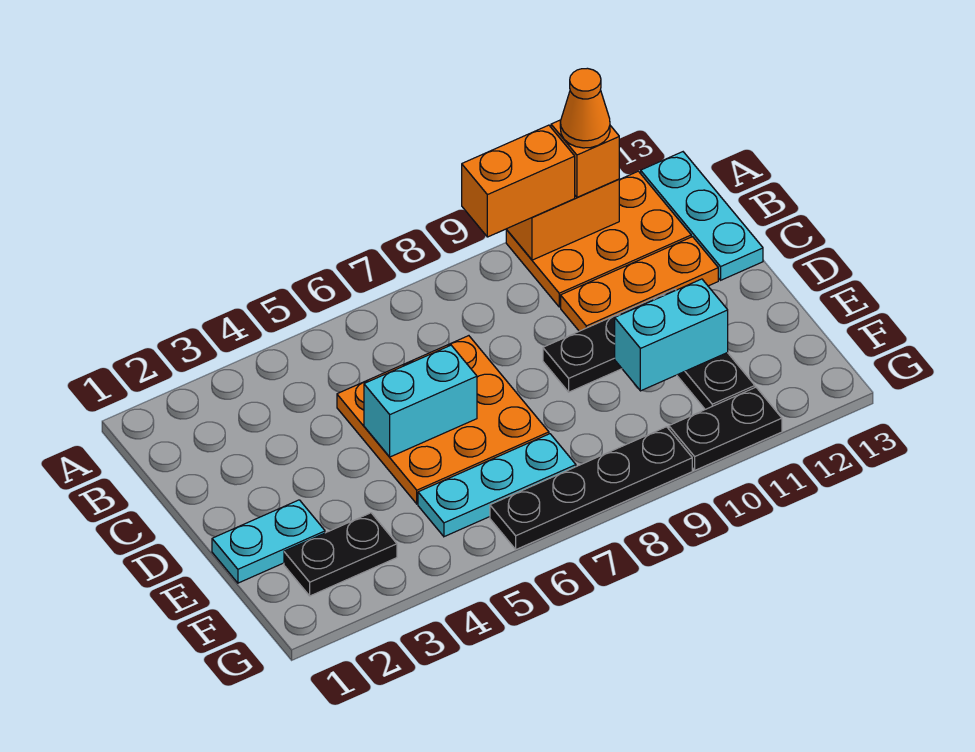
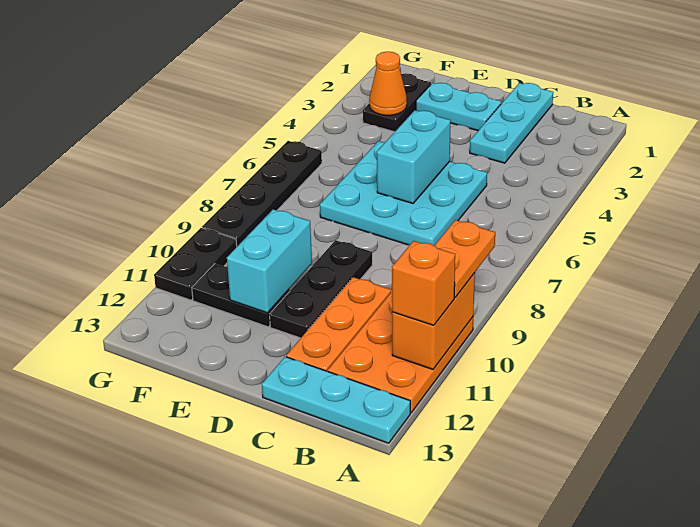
orange 1x2 brick [462,125,575,237] -> orange 1x2 plate [434,220,495,298]
orange 1x1 cone [560,68,610,148] -> orange 1x1 cone moved to [369,51,407,115]
orange 3x3 plate [337,336,549,504] -> cyan 3x3 plate [320,141,487,245]
cyan 1x2 plate [212,500,325,583] -> cyan 1x2 plate turned to [416,83,501,131]
cyan 1x3 plate [418,434,576,537] -> cyan 1x3 plate moved to [470,83,553,163]

